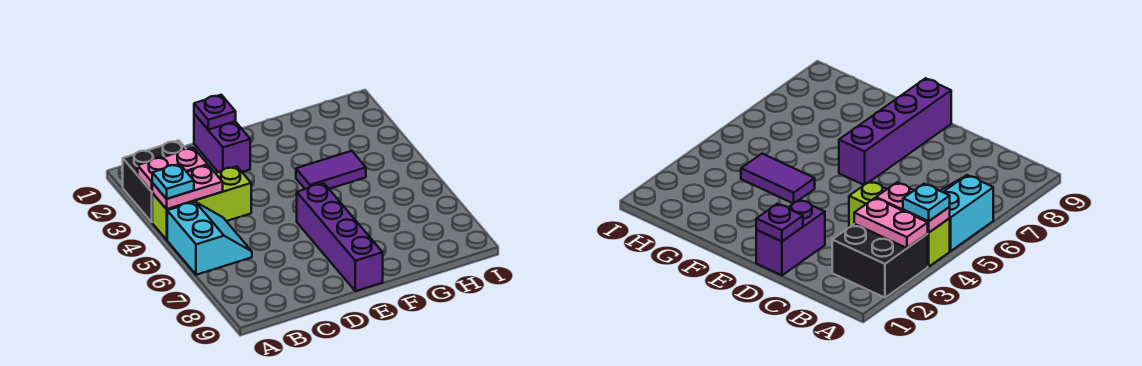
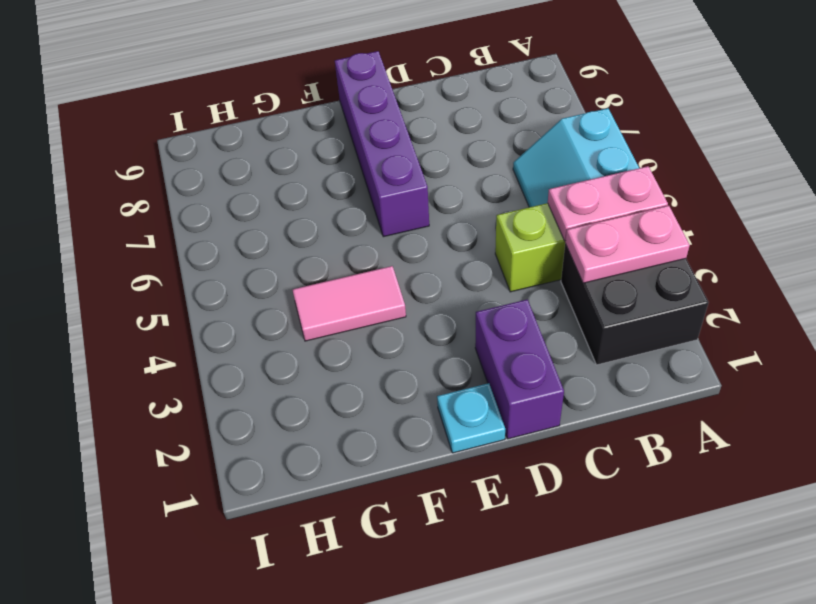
cyan 1x1 plate [152,164,194,199] -> cyan 1x1 plate moved to [437,383,505,453]
purple 1x1 plate [194,95,236,130] -> none
purple 1x2 tile [296,151,366,189] -> pink 1x2 tile [293,266,406,341]

